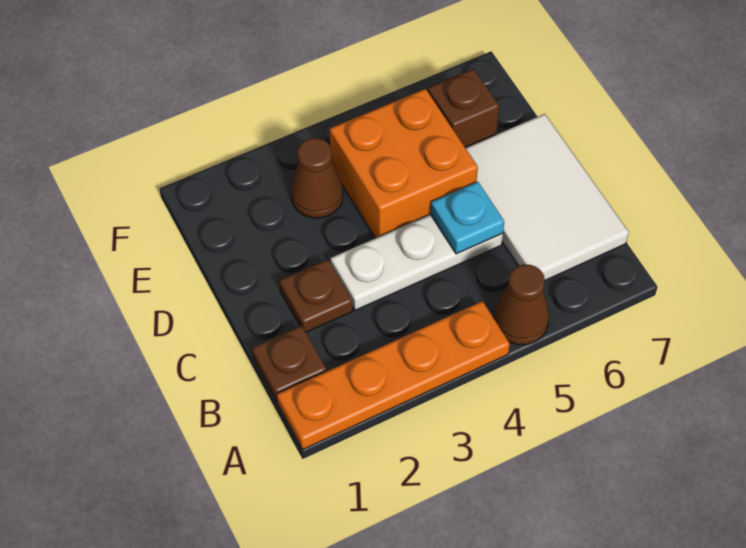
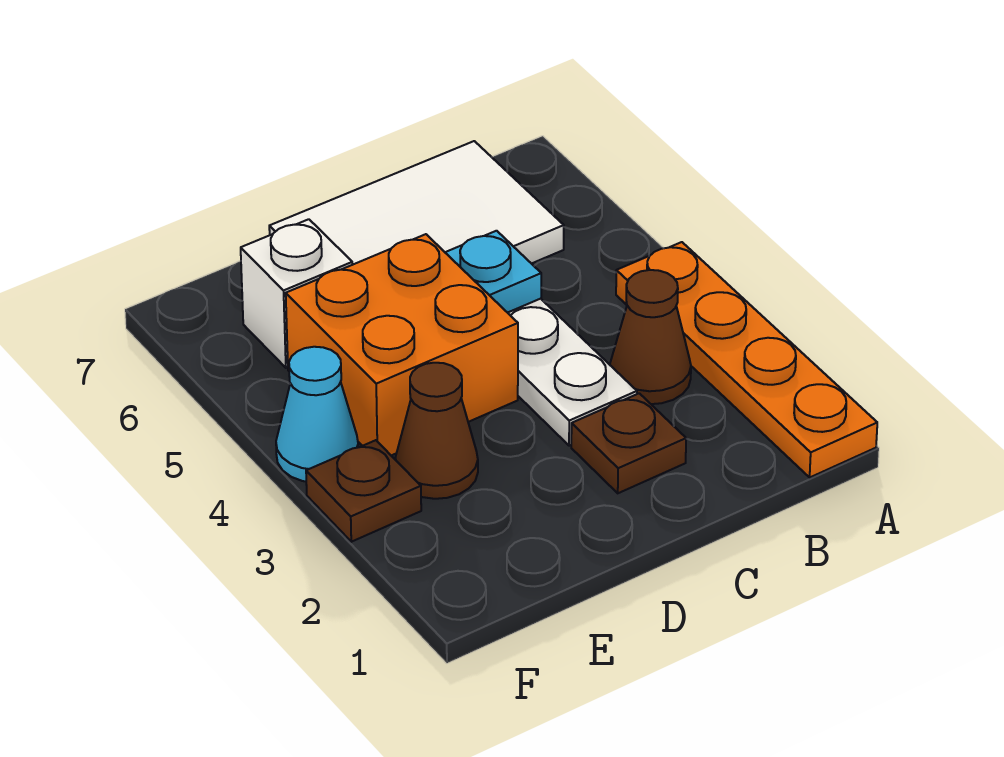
brown 1x1 cone [494,264,549,345] -> brown 1x1 cone moved to [610,270,691,404]
brown 1x1 plate [252,326,326,402] -> brown 1x1 plate moved to [306,440,421,542]
brown 1x1 brick [428,69,499,148] -> white 1x1 brick [241,219,352,368]
none -> cyan 1x1 cone [276,347,358,481]

